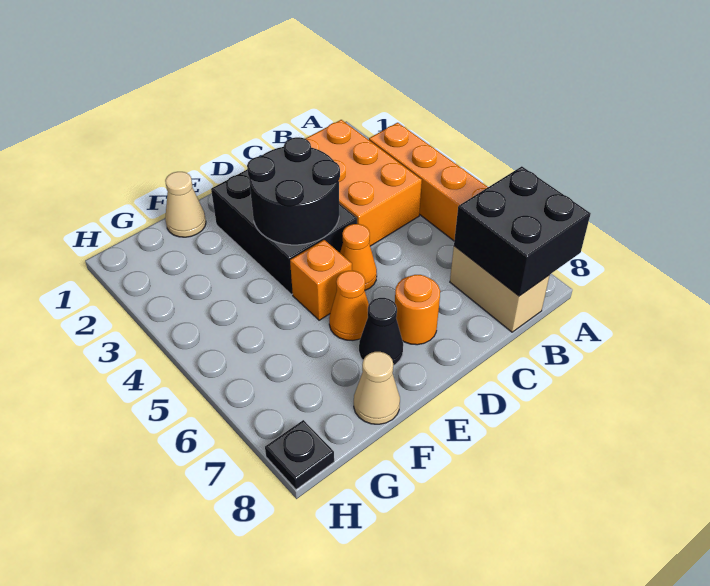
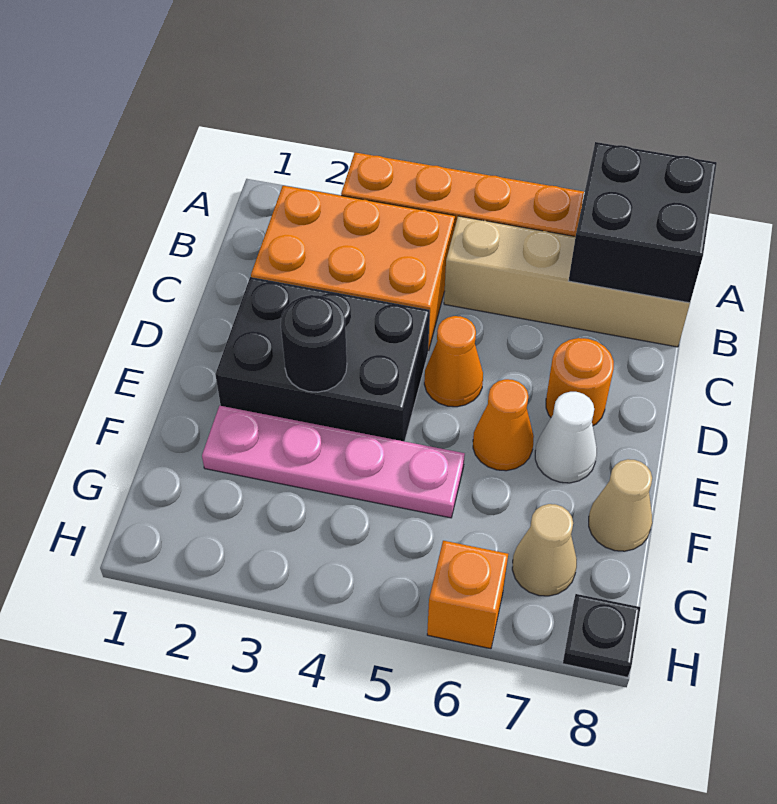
tan 1x2 brick [450,246,550,332] -> tan 1x4 brick [444,216,690,347]
black 2x2 round brick [247,137,340,245] -> black 1x1 round brick [281,295,347,392]
orange 1x1 brick [290,240,352,320] -> orange 1x1 brick moved to [427,541,508,649]
black 1x1 cone [359,298,403,366] -> white 1x1 cone [535,392,597,483]
tan 1x1 cone [165,172,206,237] -> tan 1x1 cone moved to [512,504,577,596]
none -> pink 1x4 plate [202,406,465,518]

